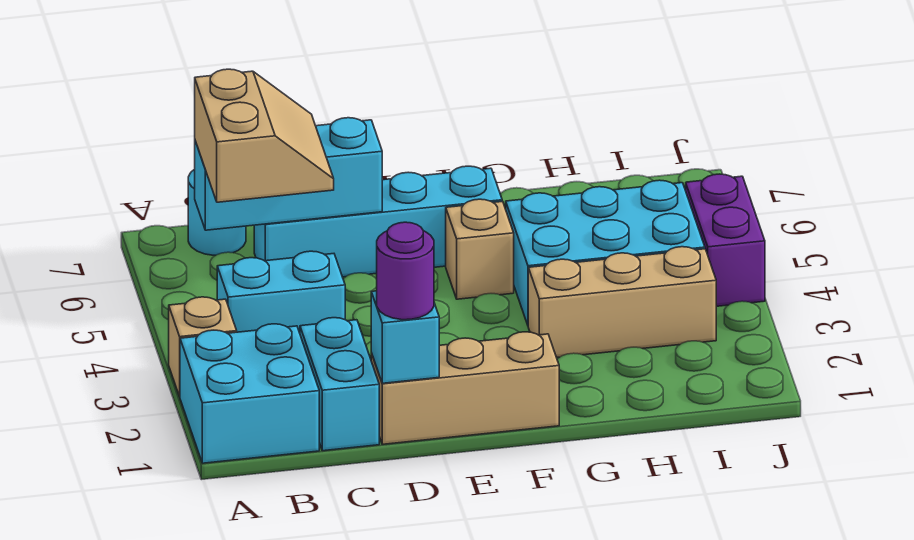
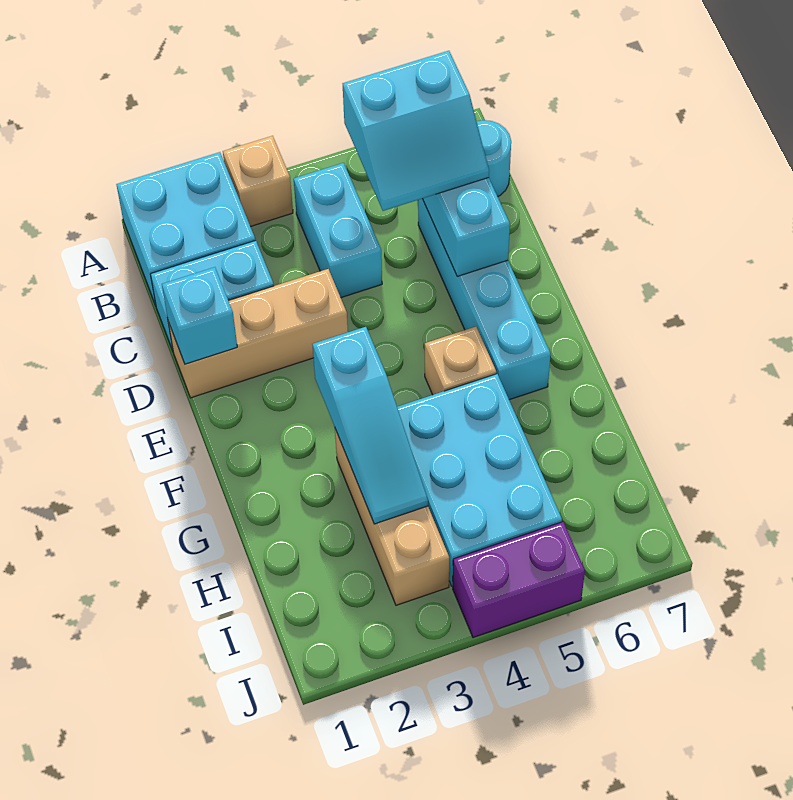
tan 2x2 slope [195,69,334,202] -> cyan 2x2 slope [343,51,489,211]
tan 1x3 brick [371,332,559,444] -> tan 1x3 brick turned to [168,269,348,398]
purple 1x1 round brick [377,222,434,320] -> none
none -> cyan 1x3 slope [313,327,428,524]

